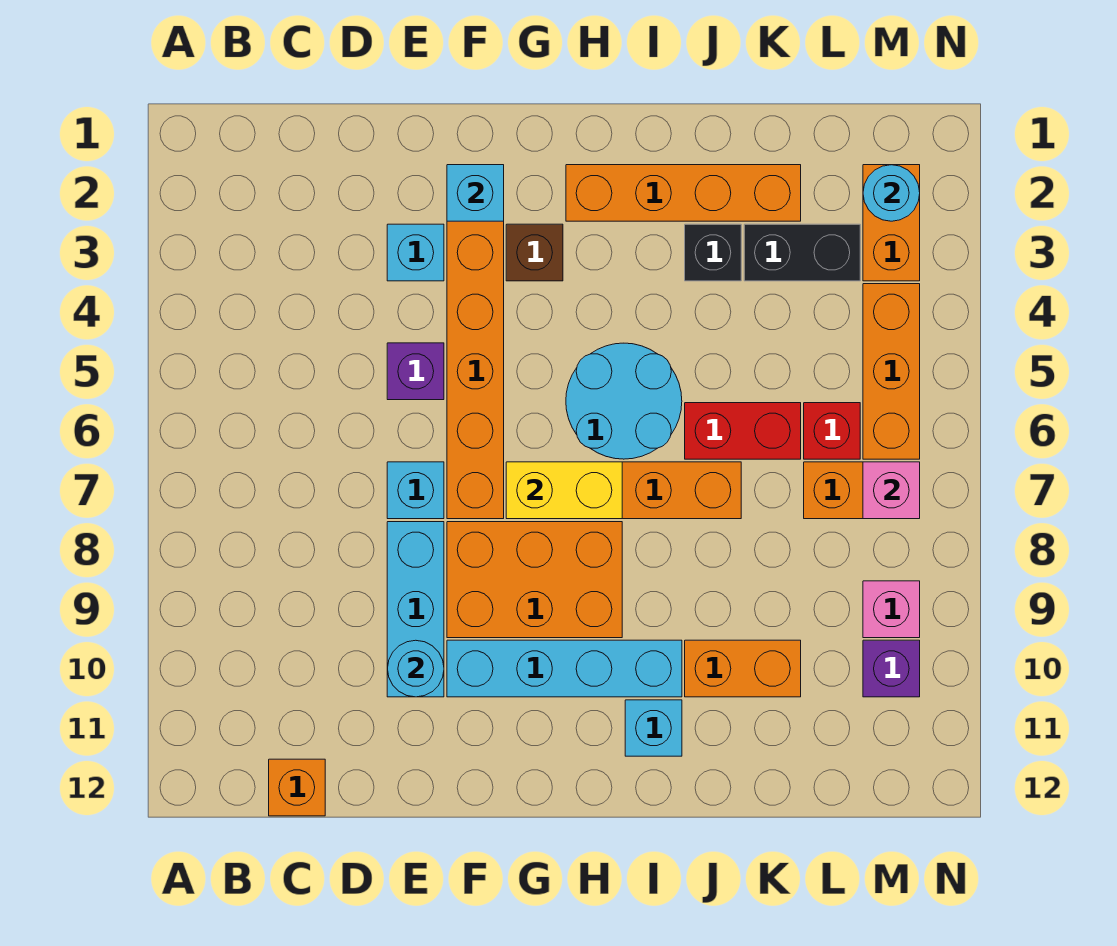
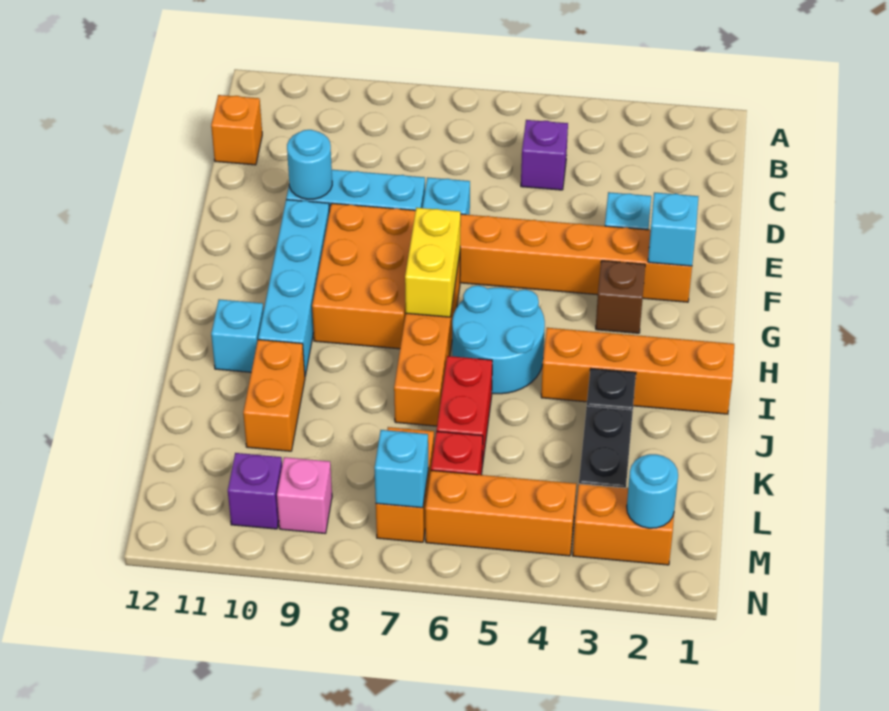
purple 1x1 brick [387,343,444,400] -> purple 1x1 brick moved to [521,120,568,190]
orange 1x4 brick [566,165,801,221] -> orange 1x4 brick turned to [541,328,734,414]
pink 1x1 brick [863,462,920,519] -> cyan 1x1 brick [375,430,428,508]

